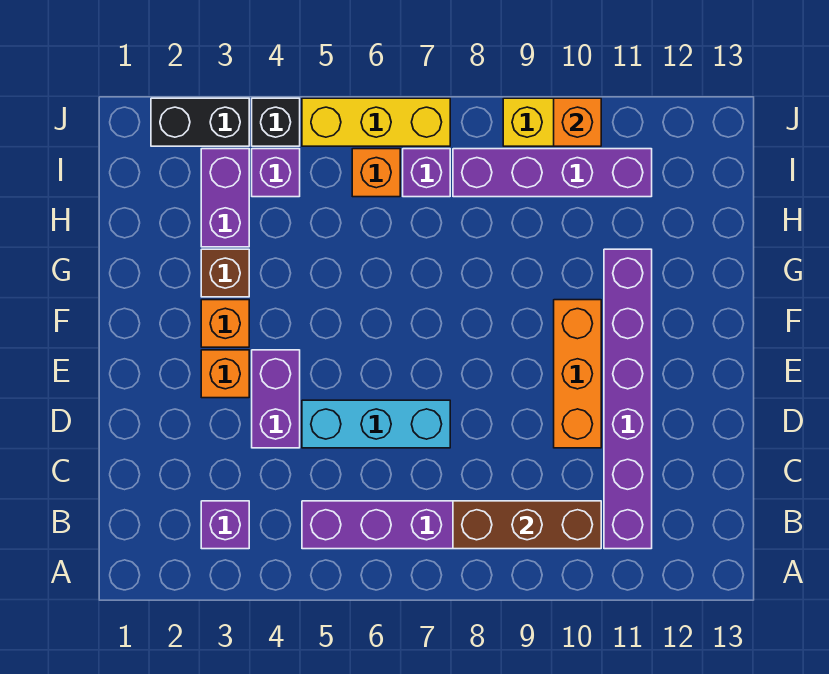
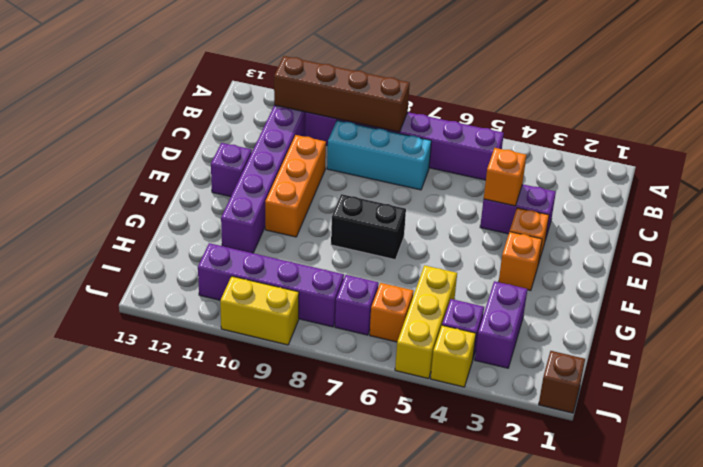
purple 1x1 brick [201,501,249,549] -> purple 1x1 brick moved to [211,143,252,197]
brown 1x3 brick [453,501,601,549] -> brown 1x4 brick [274,56,410,132]
purple 1x2 brick [252,350,300,448] -> purple 1x2 brick turned to [480,184,556,240]
cyan 1x3 brick [302,400,450,448] -> cyan 1x3 brick moved to [327,120,431,190]
brown 1x1 brick [201,249,249,297] -> brown 1x1 brick moved to [539,351,585,413]
black 1x2 brick [151,98,249,146] -> black 1x2 brick moved to [331,194,406,260]
black 1x1 brick [252,98,300,146] -> yellow 1x1 brick [431,325,476,387]
yellow 1x3 brick [302,98,450,146] -> yellow 1x3 brick turned to [395,265,457,379]
orange 1x1 brick [554,98,601,146] -> orange 1x1 brick moved to [484,148,526,206]

